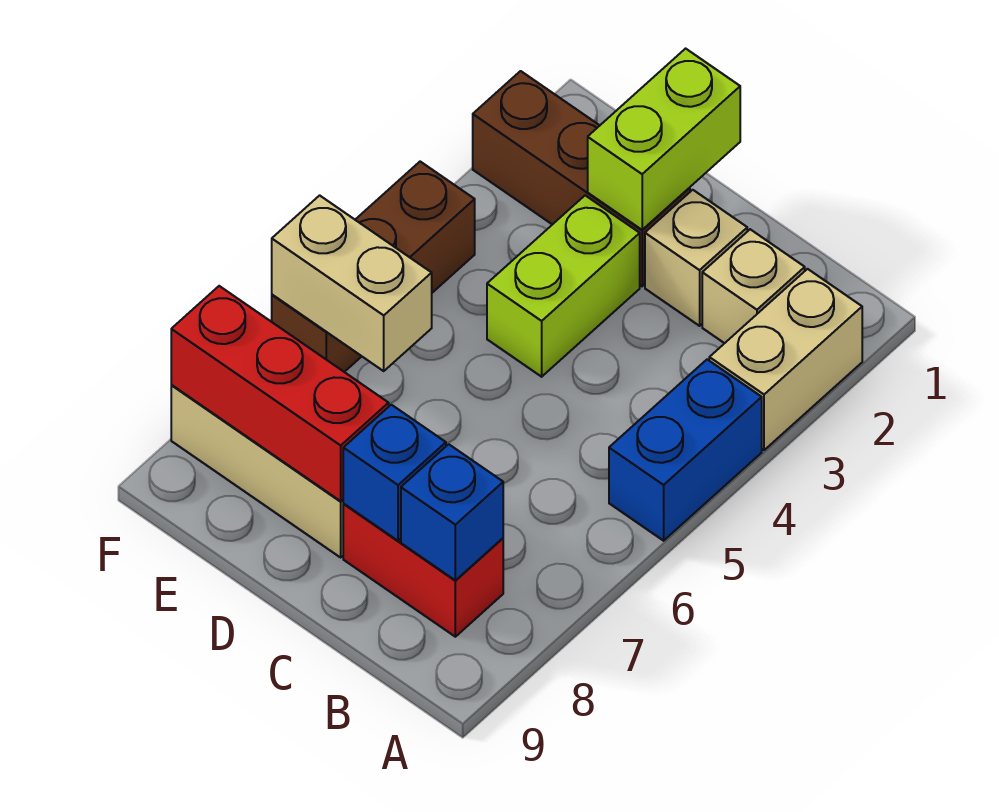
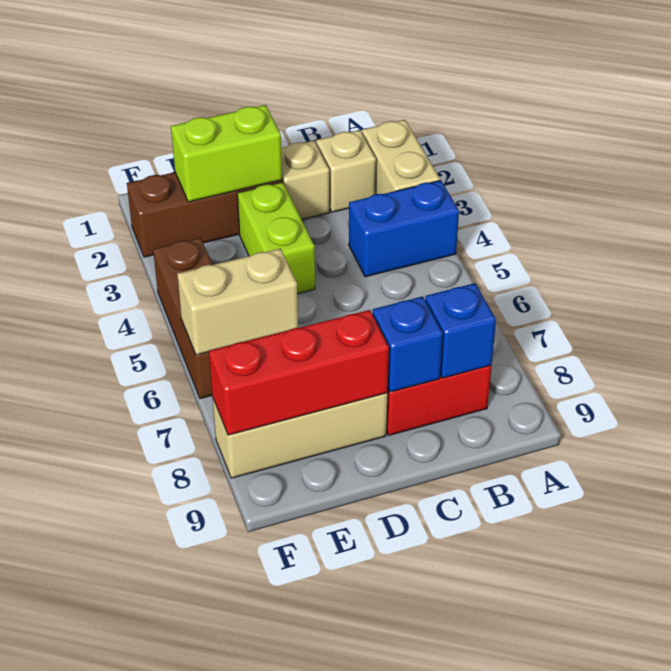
blue 1x2 brick [609,359,762,541] -> blue 1x2 brick turned to [349,180,459,277]
lime 1x2 brick [588,49,740,230] -> lime 1x2 brick turned to [171,105,282,202]

